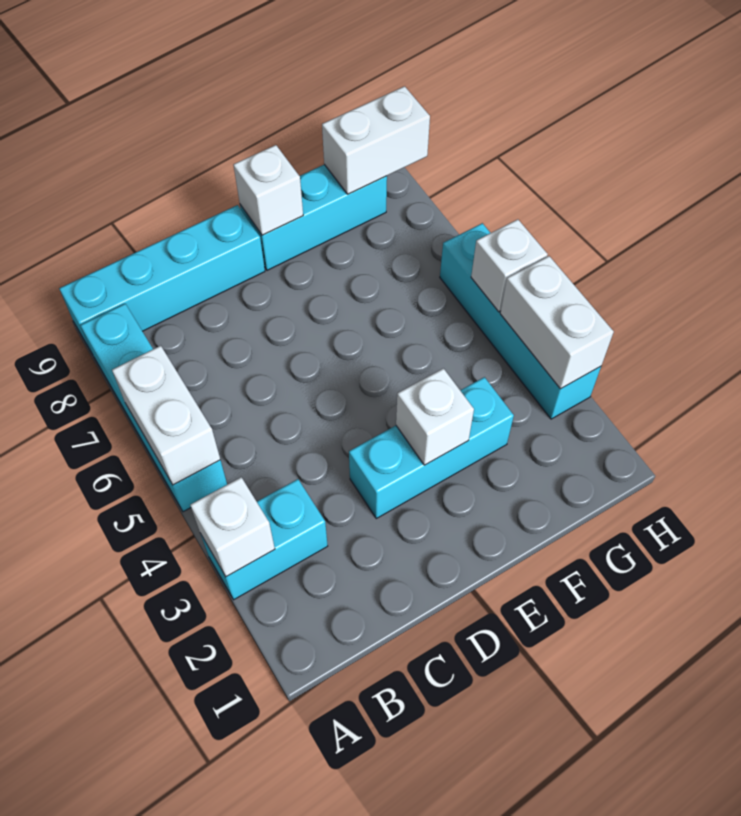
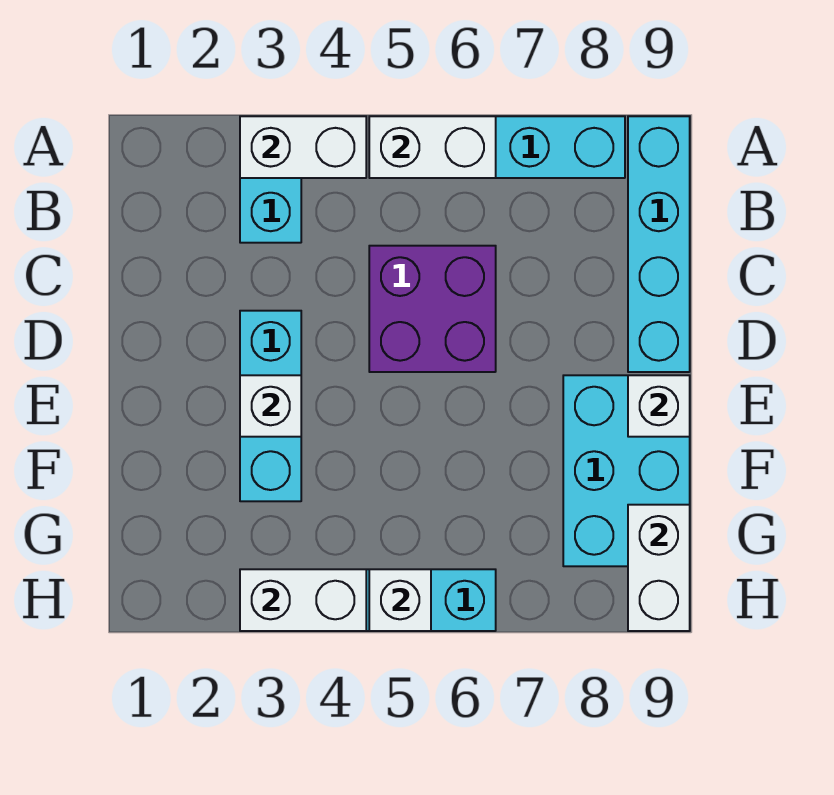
white 1x1 brick [190,477,275,577] -> white 1x2 brick [240,116,366,178]
none -> purple 2x2 brick [369,246,496,372]
cyan 1x3 brick [240,164,387,270] -> cyan 2x3 brick [563,375,690,566]

